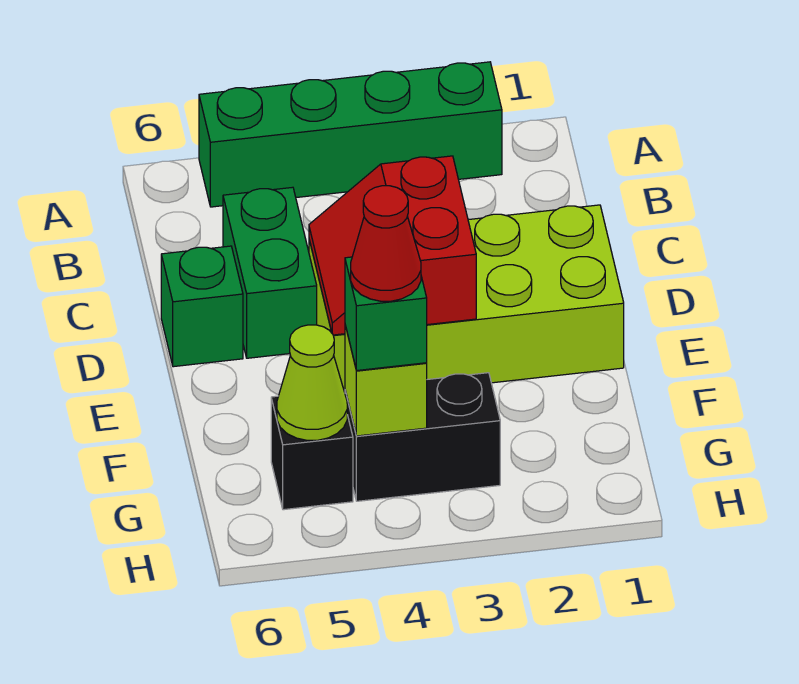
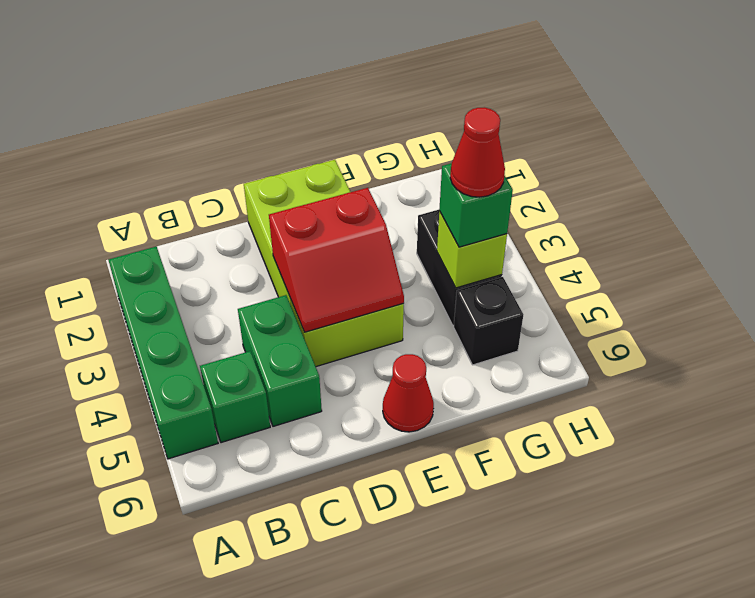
green 1x2 brick [223,187,317,358] -> green 1x2 brick turned to [238,295,322,426]
green 1x1 brick [161,246,243,367] -> green 1x1 brick moved to [200,351,270,443]
none -> red 1x1 cone [383,354,434,432]
lime 1x1 cone [277,325,347,440] -> none

